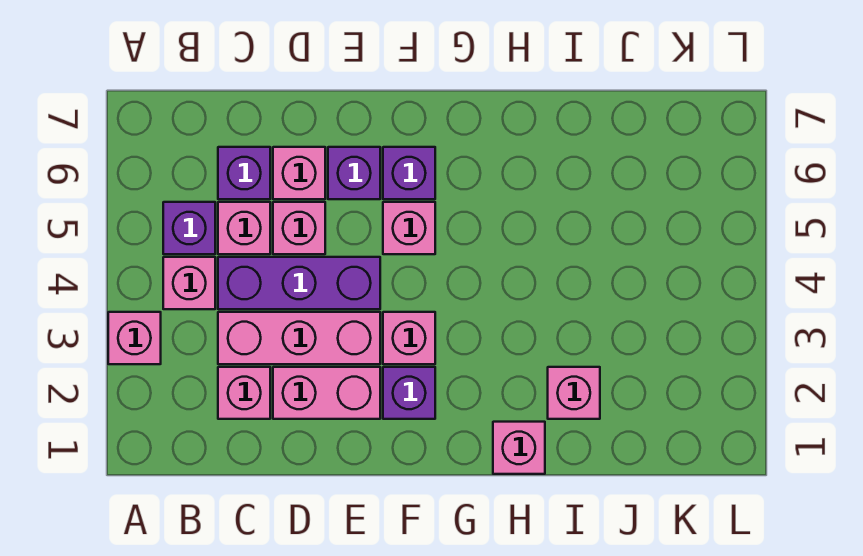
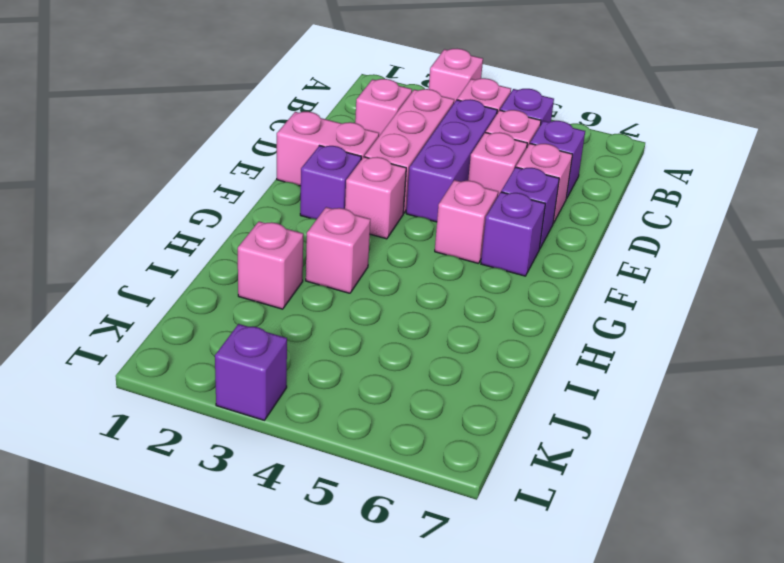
pink 1x2 brick [273,367,380,419] -> pink 1x2 brick turned to [277,112,379,186]
pink 1x1 brick [493,422,545,474] -> pink 1x1 brick moved to [306,207,370,293]
none -> purple 1x1 brick [215,324,287,420]

